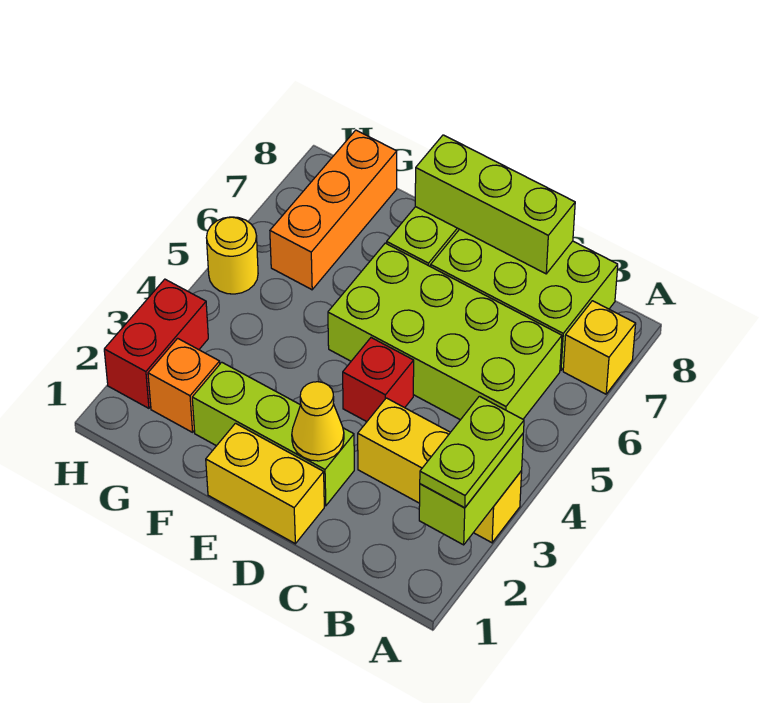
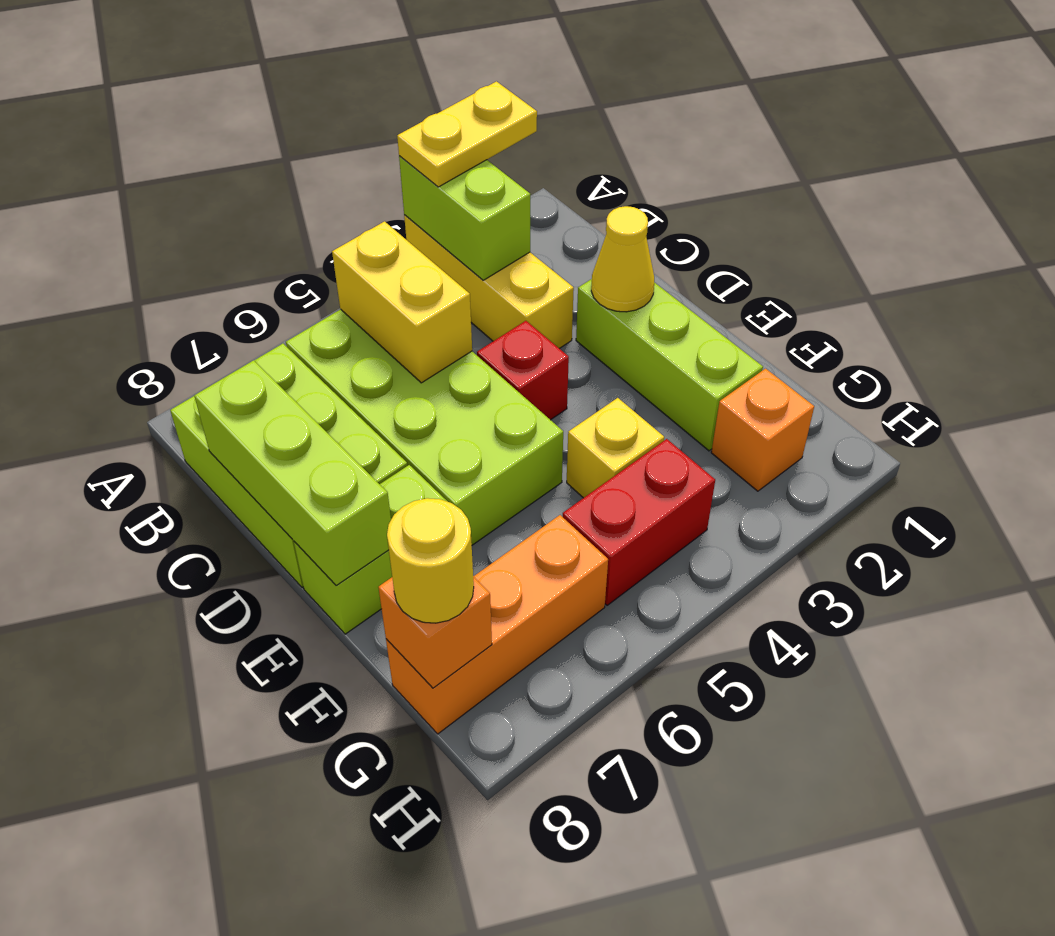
lime 1x2 brick [419,434,523,545] -> lime 1x2 brick turned to [399,156,530,280]
lime 1x2 plate [420,396,524,508] -> yellow 1x2 plate [397,81,537,187]
yellow 1x1 brick [563,301,636,394] -> yellow 1x1 brick moved to [567,398,664,498]
yellow 1x2 brick [206,423,324,544] -> yellow 1x2 brick moved to [332,221,472,383]
none -> orange 1x1 brick [378,577,492,688]
red 1x2 brick [104,279,208,408] -> red 1x2 brick moved to [563,439,715,605]
yellow 1x1 round brick [206,217,258,294] -> yellow 1x1 round brick moved to [387,498,474,623]

